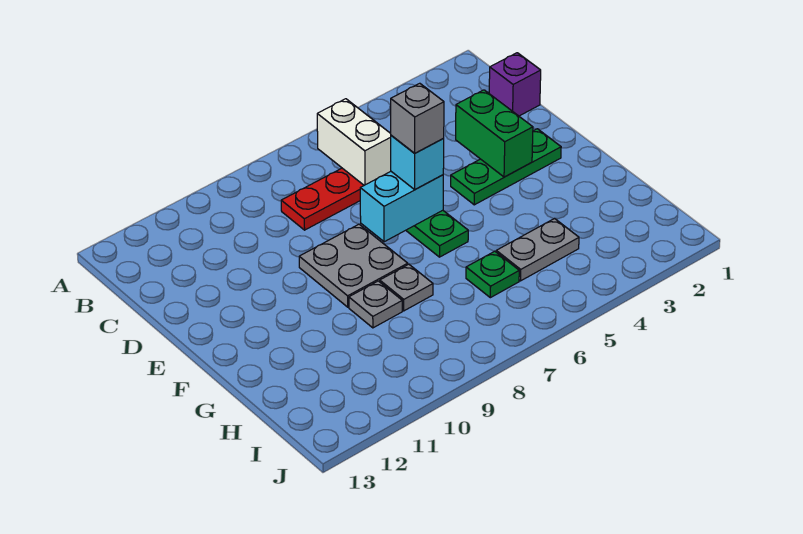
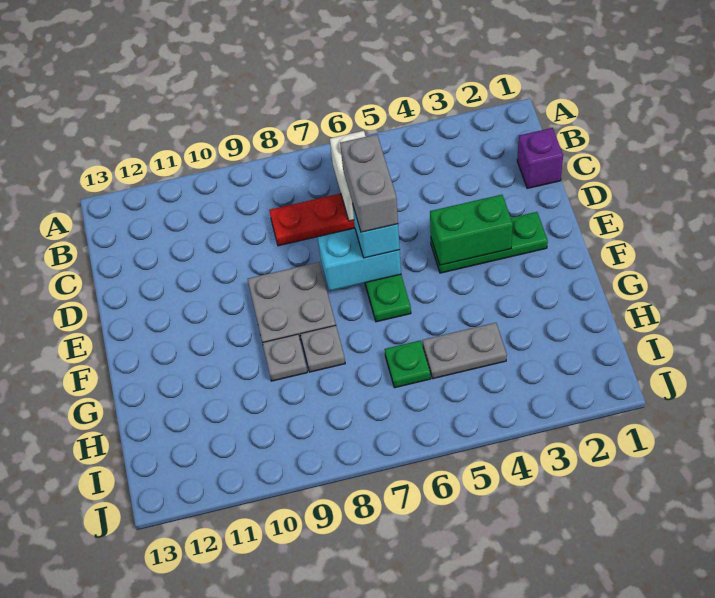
green 1x2 brick [456,90,533,177] -> green 1x2 brick turned to [430,195,513,265]
grey 1x1 brick [391,83,444,153] -> grey 1x2 brick [340,134,398,232]

